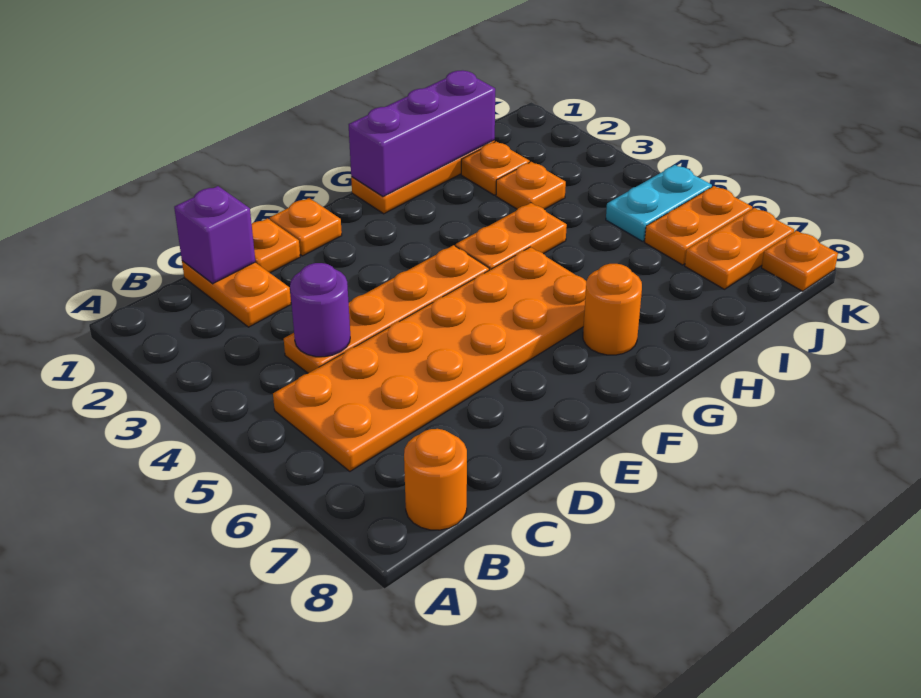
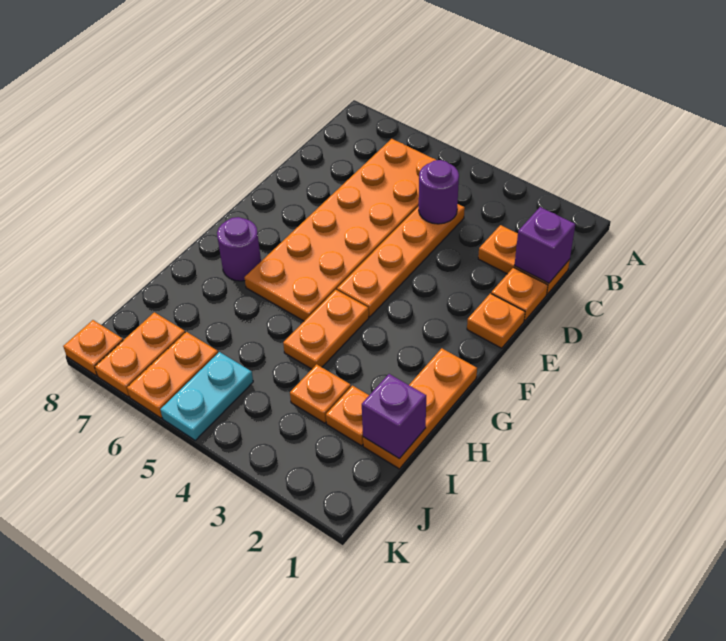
orange 1x1 round brick [404,429,467,530] -> none
purple 1x3 brick [349,70,495,197] -> purple 1x1 brick [362,374,426,459]
orange 1x1 round brick [583,264,642,355] -> purple 1x1 round brick [217,217,261,281]

